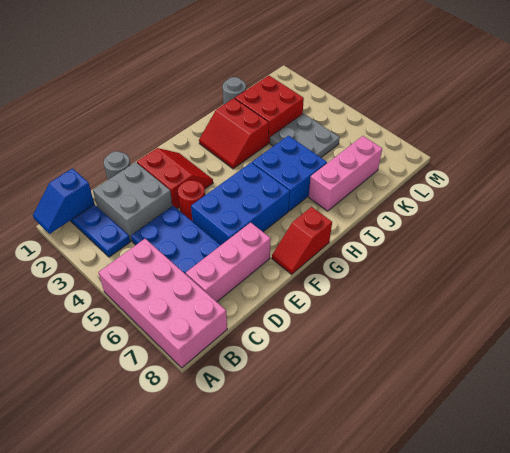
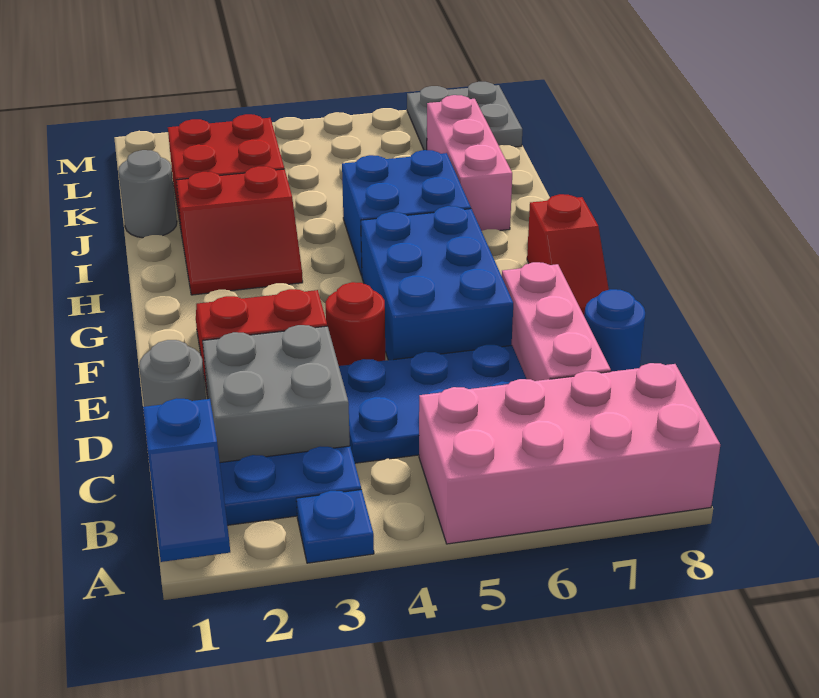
none -> blue 1x1 plate [296,490,374,563]
none -> blue 1x1 round brick [584,289,645,372]
grey 2x2 plate [270,114,340,157] -> grey 2x2 plate moved to [407,82,522,150]

